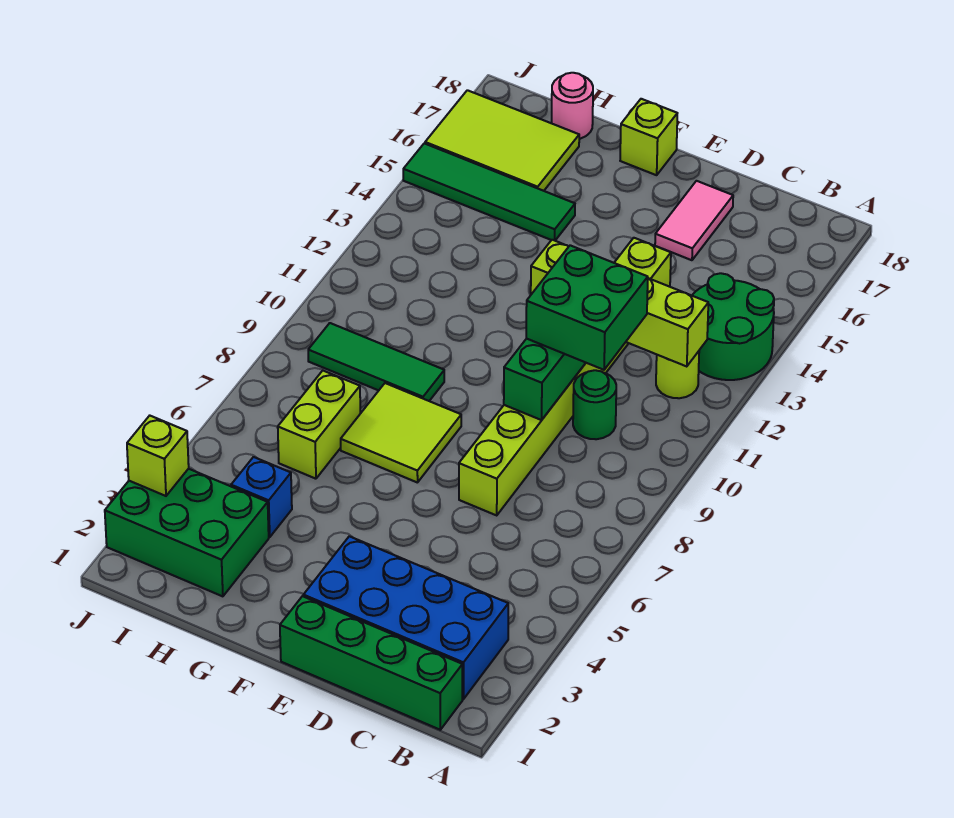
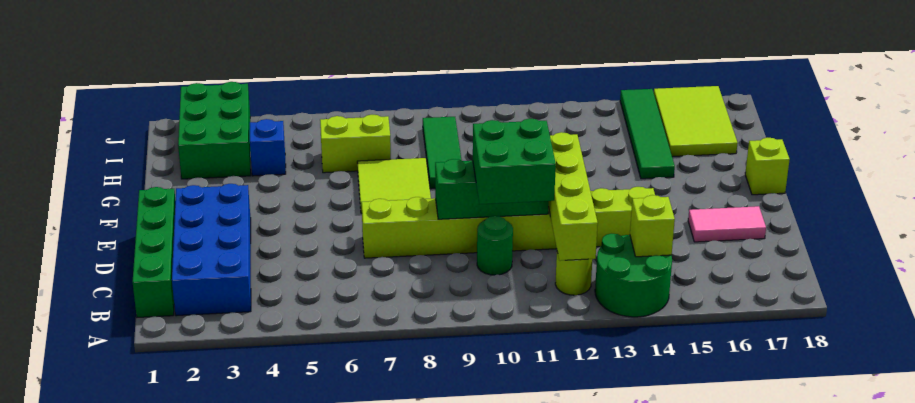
pink 1x1 round brick [552,73,593,139] -> none
lime 1x1 brick [127,416,189,496] -> lime 1x1 brick moved to [630,195,675,257]

